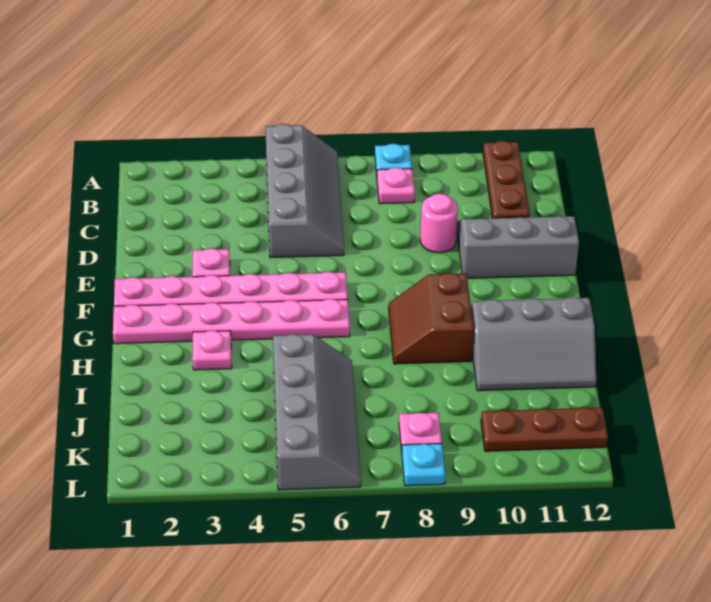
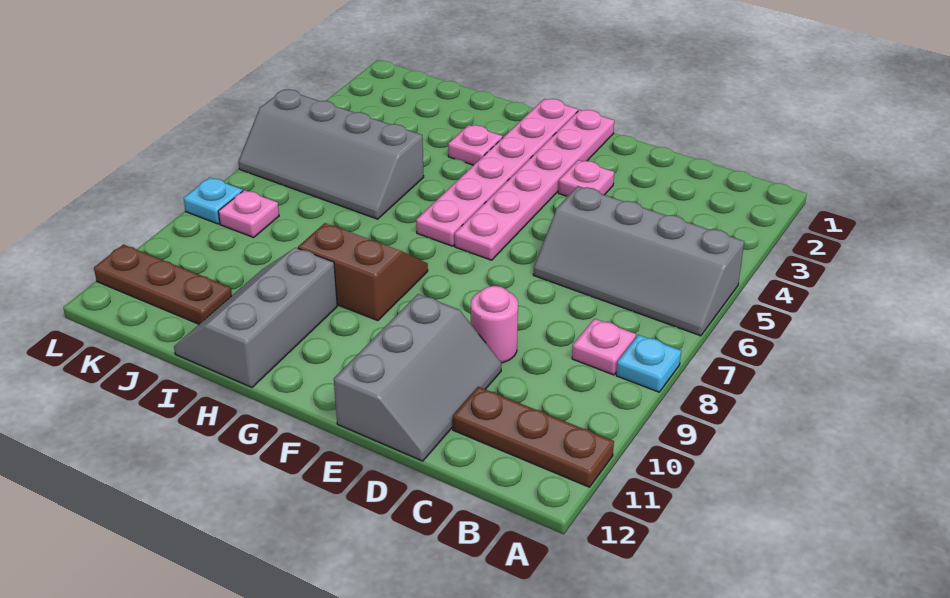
brown 1x3 plate [481,408,608,451] -> brown 1x3 plate turned to [94,245,232,324]

